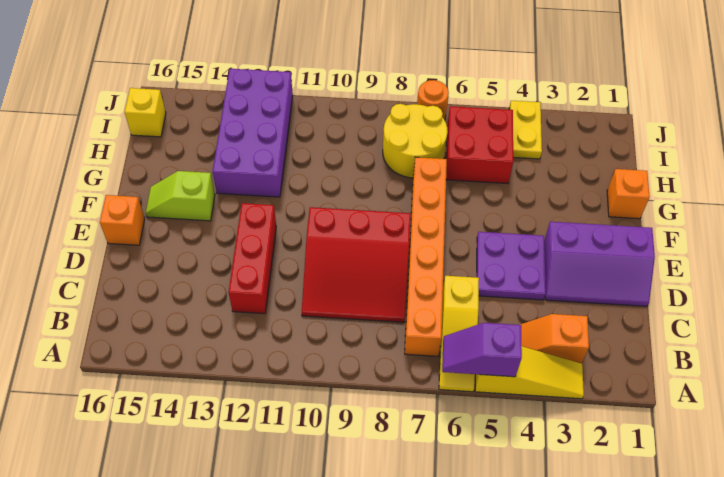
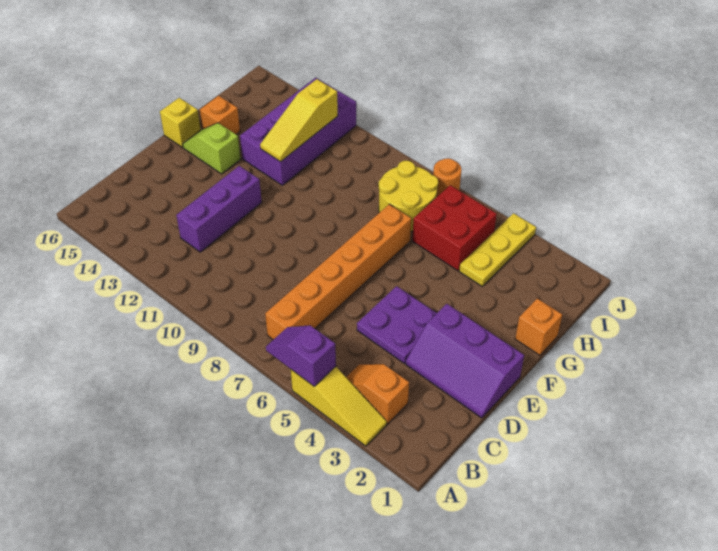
yellow 1x3 slope [439,276,479,392] -> yellow 1x3 slope moved to [260,79,338,162]
red 3x3 slope [302,207,411,322] -> none
red 1x3 brick [229,203,276,314] -> purple 1x3 brick [176,166,262,252]
orange 1x1 brick [100,195,145,245] -> orange 1x1 brick moved to [200,96,240,134]
yellow 1x2 plate [509,101,542,159] -> yellow 1x3 plate [459,213,536,286]
yellow 1x1 brick [125,88,166,137] -> yellow 1x1 brick moved to [160,98,201,147]

